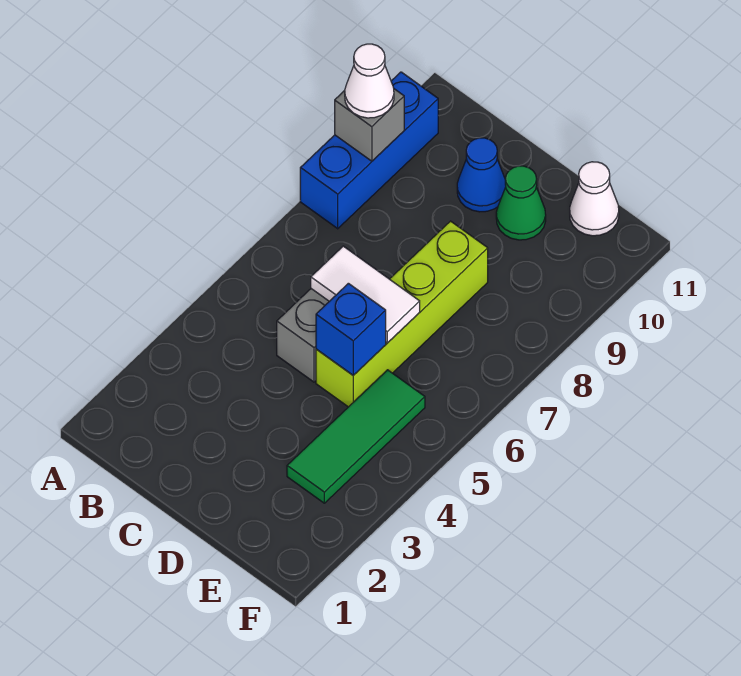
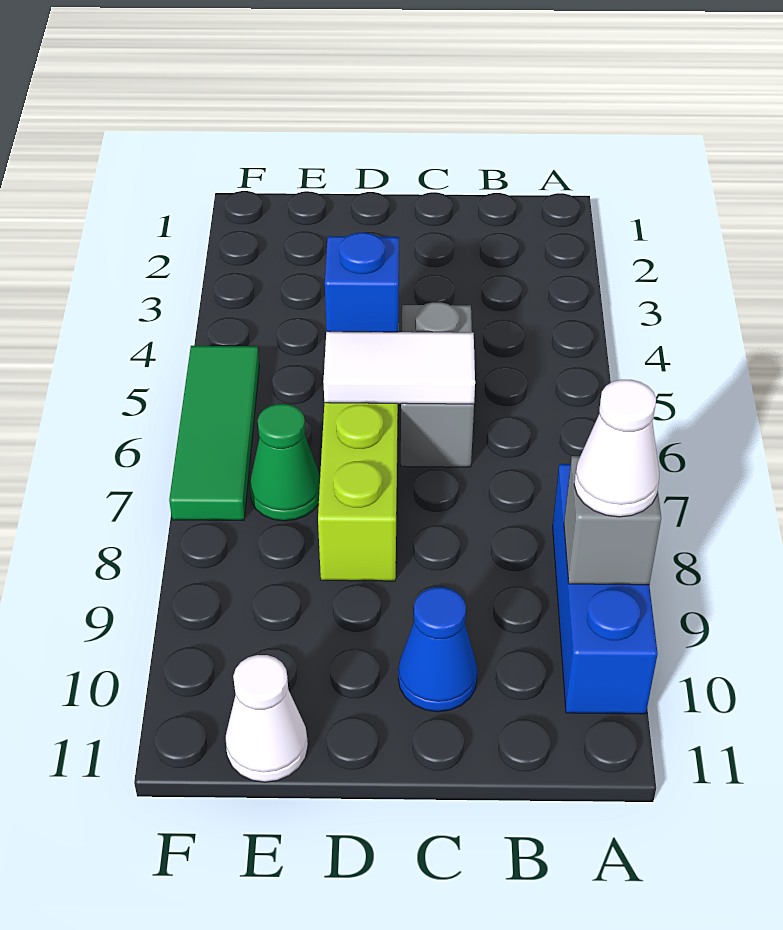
green 1x1 cone [496,166,546,240] -> green 1x1 cone moved to [250,404,320,521]
green 1x3 tile [287,370,425,503] -> green 1x3 tile moved to [169,346,259,520]

